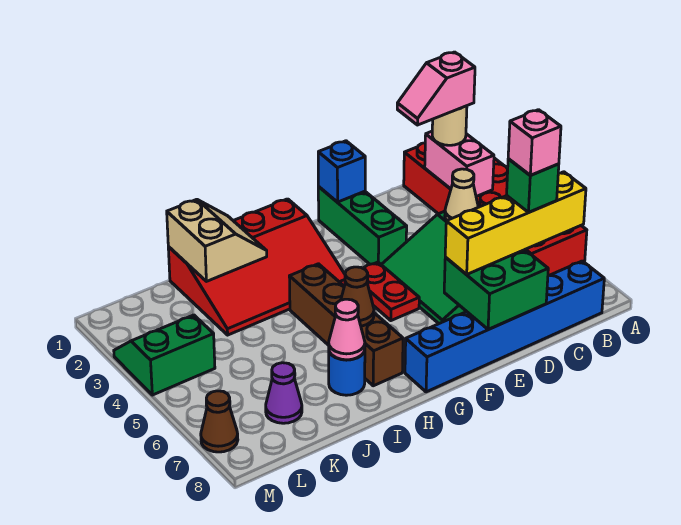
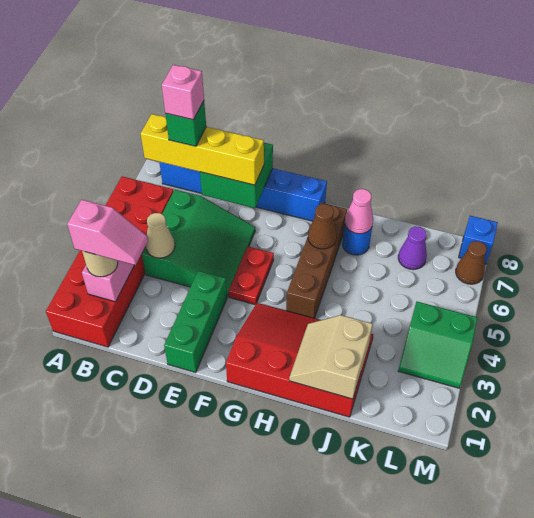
blue 1x1 brick [318,141,365,202] -> blue 1x1 brick moved to [459,216,498,264]

